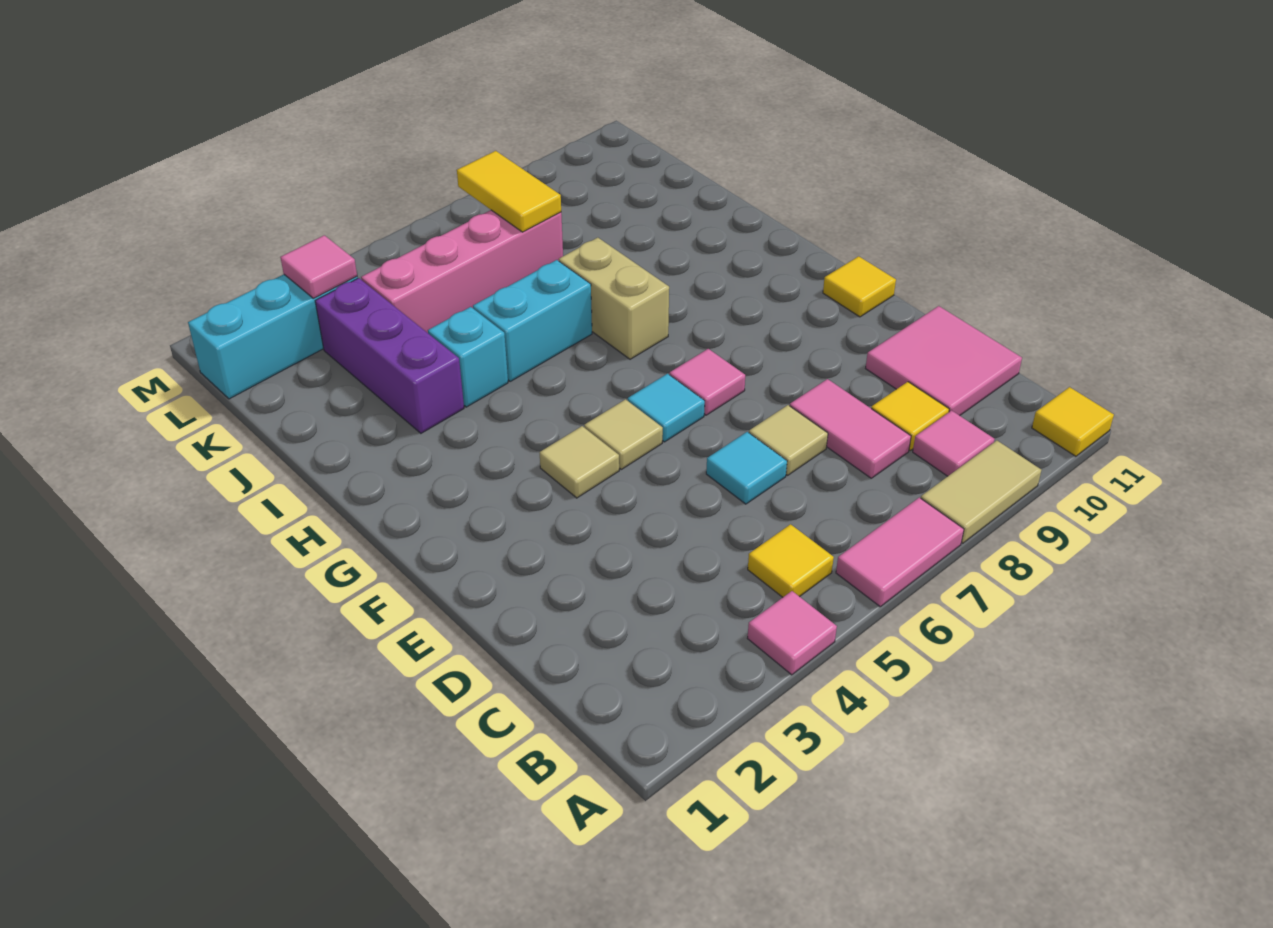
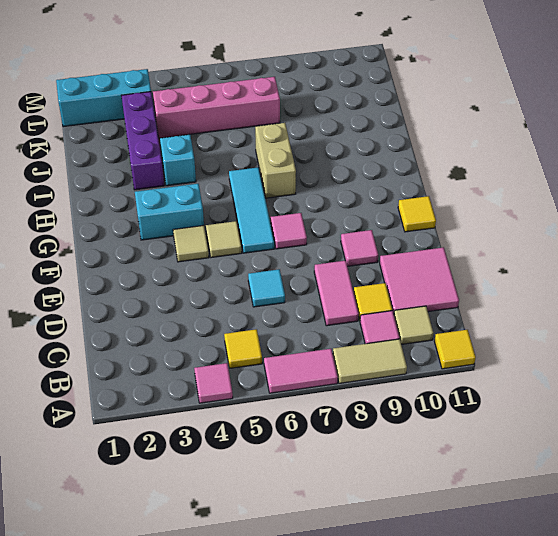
tan 1x1 tile [749,405,828,475] -> tan 1x1 tile moved to [394,306,433,345]
cyan 1x1 tile [628,374,705,442] -> cyan 1x3 tile [229,167,274,253]
cyan 1x2 brick [473,260,592,381] -> cyan 1x2 brick moved to [135,184,204,240]
yellow 1x2 tile [457,151,561,232] -> none
pink 1x1 tile [280,235,357,298] -> pink 1x1 tile moved to [341,230,378,267]

